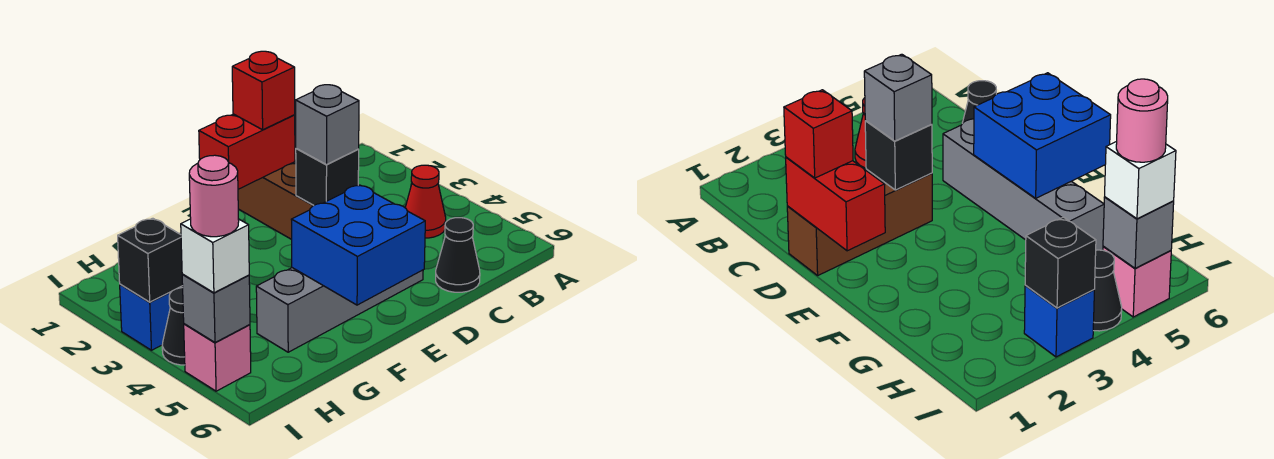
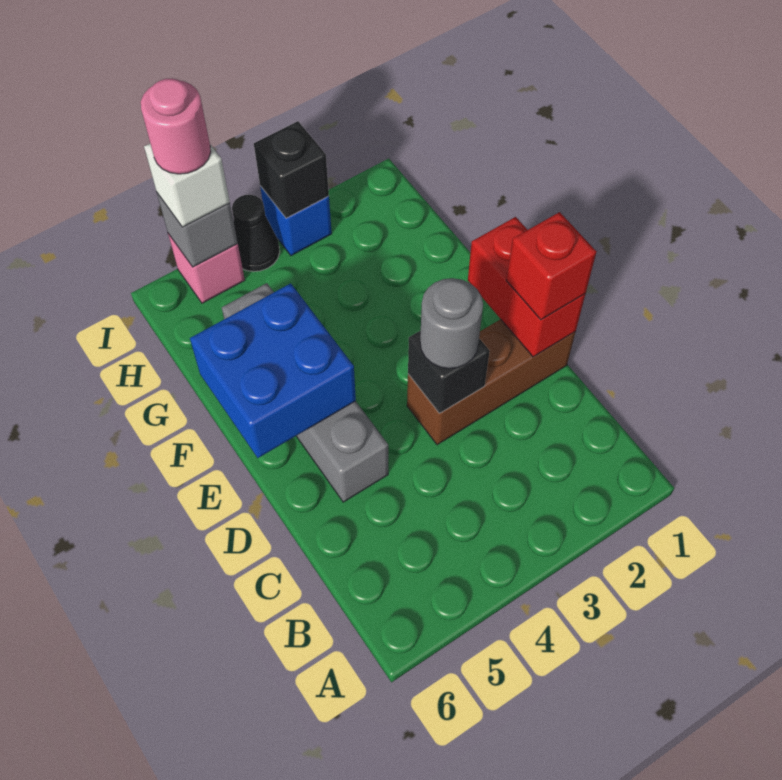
red 1x1 cone [405,165,446,238] -> none
black 1x1 cone [436,218,480,292] -> none
grey 1x1 brick [296,85,359,165] -> grey 1x1 round brick [420,278,483,369]

